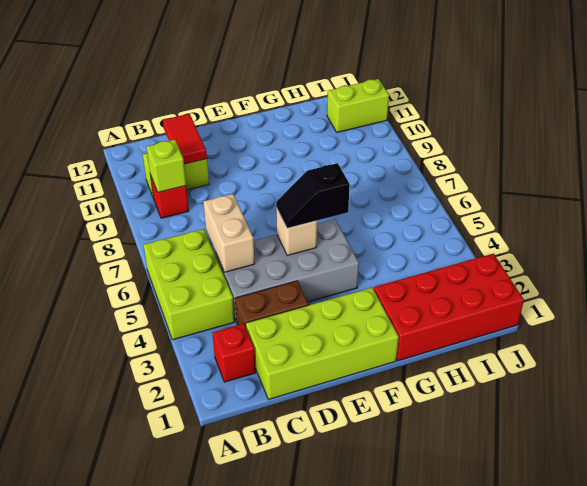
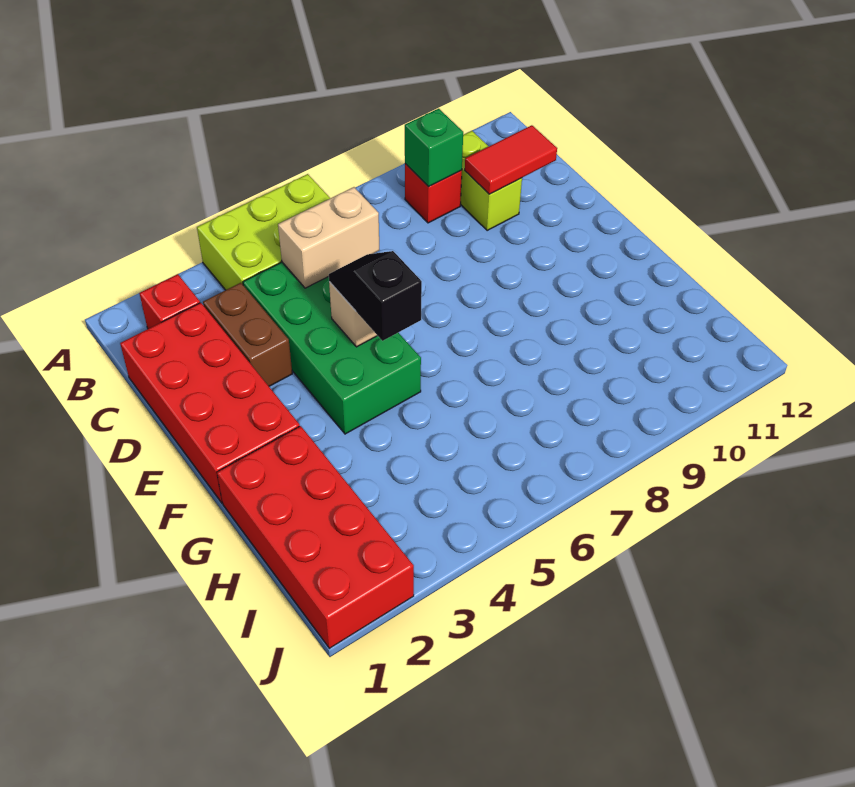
lime 1x1 brick [147,140,186,192] -> green 1x1 brick [405,109,463,187]
lime 2x4 brick [246,288,399,399] -> red 2x4 brick [120,303,300,503]
grey 2x4 brick [215,219,359,322] -> green 2x4 brick [243,262,421,434]
lime 1x2 brick [327,79,389,132] -> none

